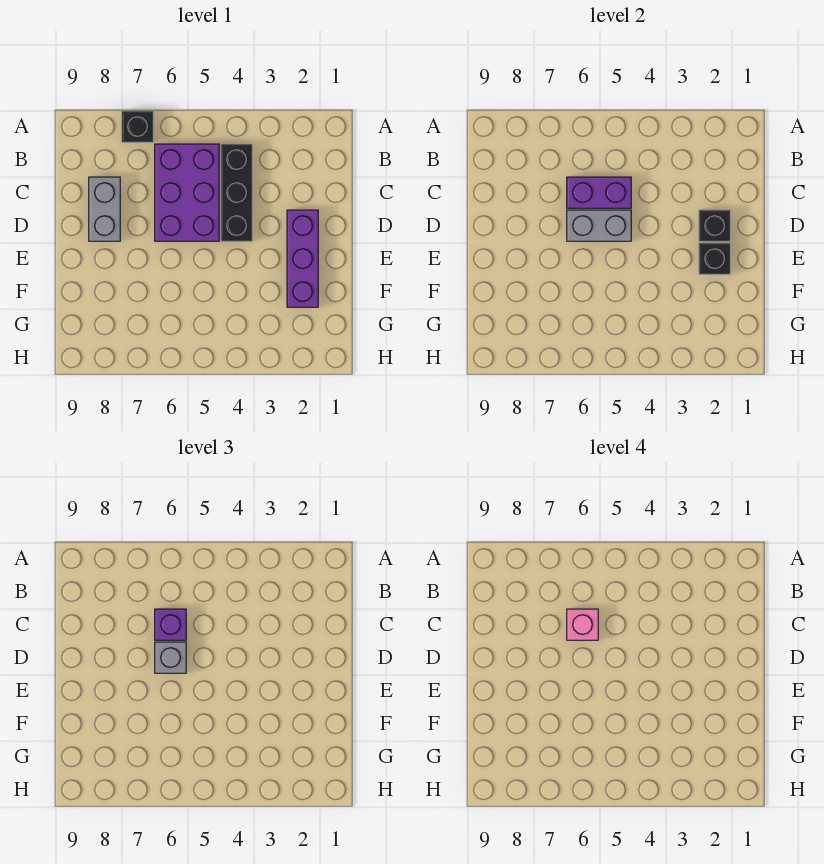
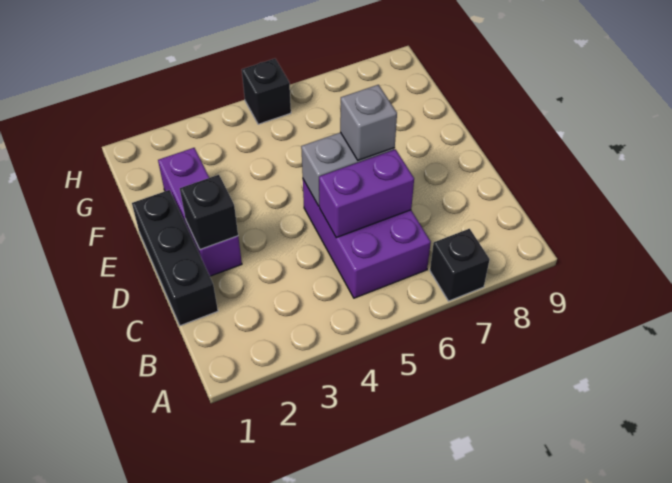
black 1x3 brick [221,144,252,241] -> black 1x3 brick moved to [132,190,218,326]
purple 1x1 brick [155,609,186,640] -> none
pink 1x1 brick [567,609,598,640] -> none
grey 1x2 brick [89,177,120,241] -> none
black 1x1 brick [699,243,730,274] -> black 1x1 brick moved to [242,59,291,124]

